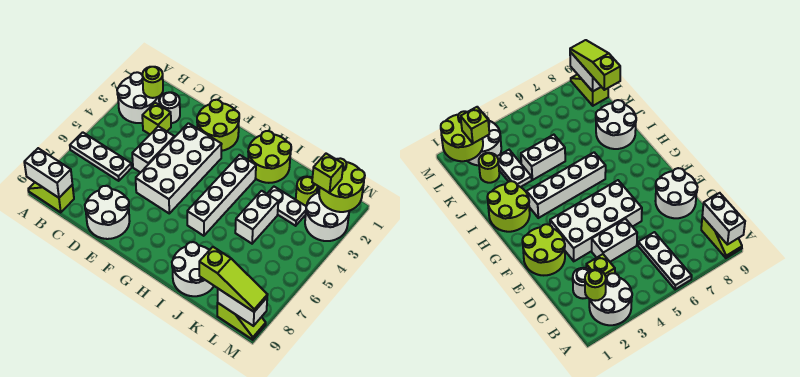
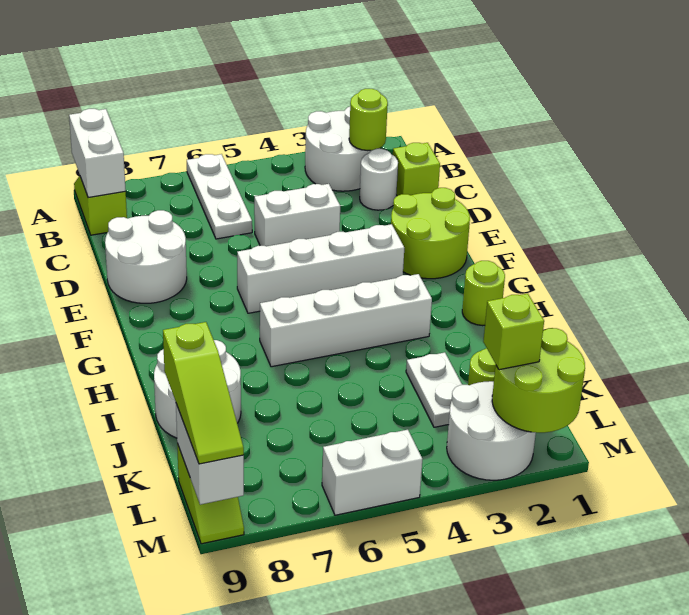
lime 1x1 brick [142,103,171,134] -> lime 1x1 brick moved to [393,143,440,196]
white 2x4 brick [136,123,222,213] -> white 1x4 brick [237,224,404,313]
lime 2x2 round brick [248,131,291,183] -> lime 1x1 round brick [462,261,505,326]
white 1x2 brick [235,191,278,243] -> white 1x2 brick moved to [322,430,422,515]

